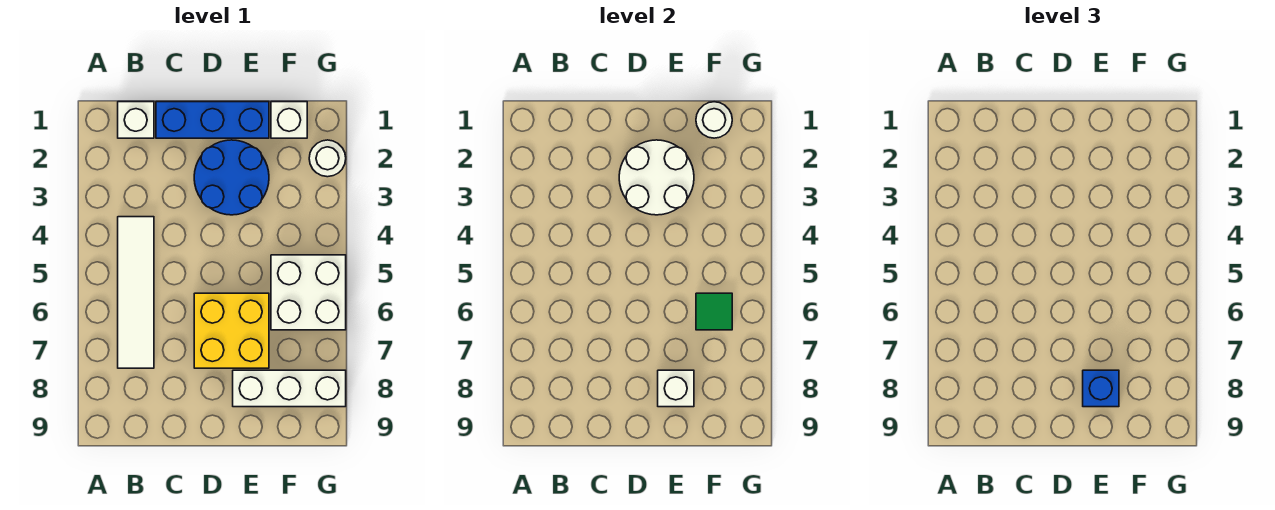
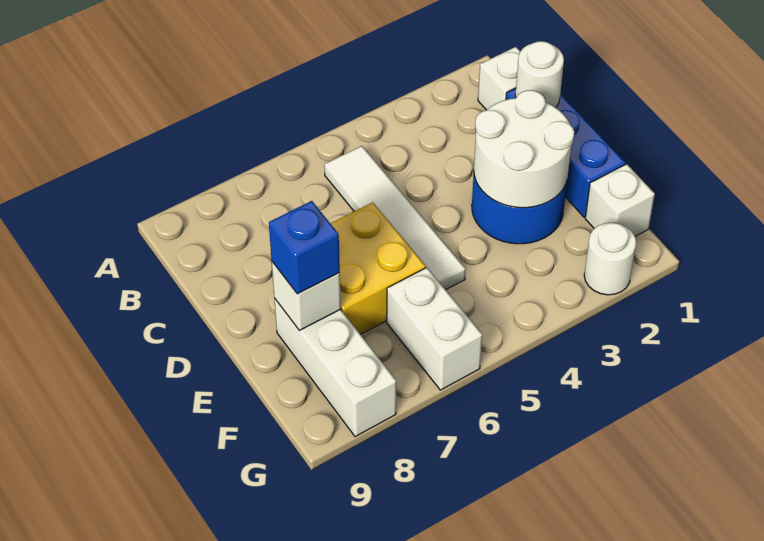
white 1x4 tile [118,217,154,368] -> white 1x4 tile turned to [324,146,465,290]
white 1x1 round brick [696,102,732,138] -> white 1x1 round brick moved to [515,41,564,107]
white 2x2 brick [271,255,346,330] -> white 1x2 brick [387,268,482,390]
green 1x1 tile [696,293,732,330] -> none

